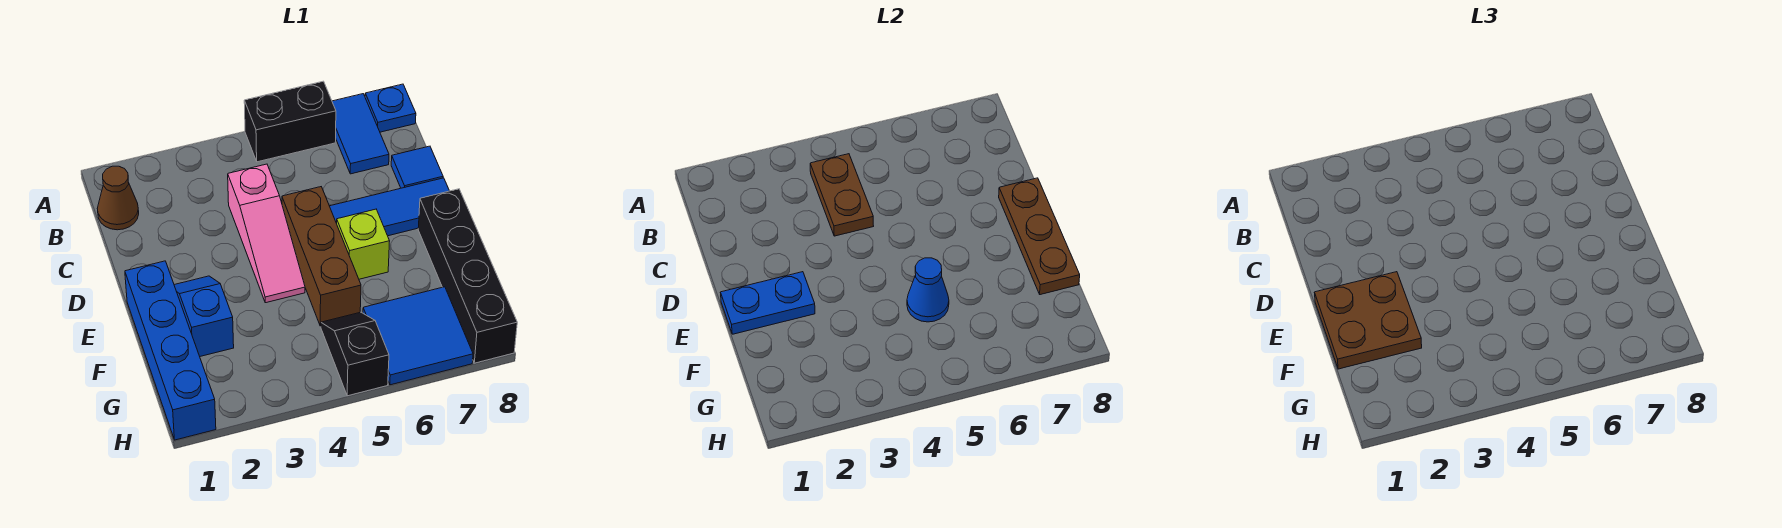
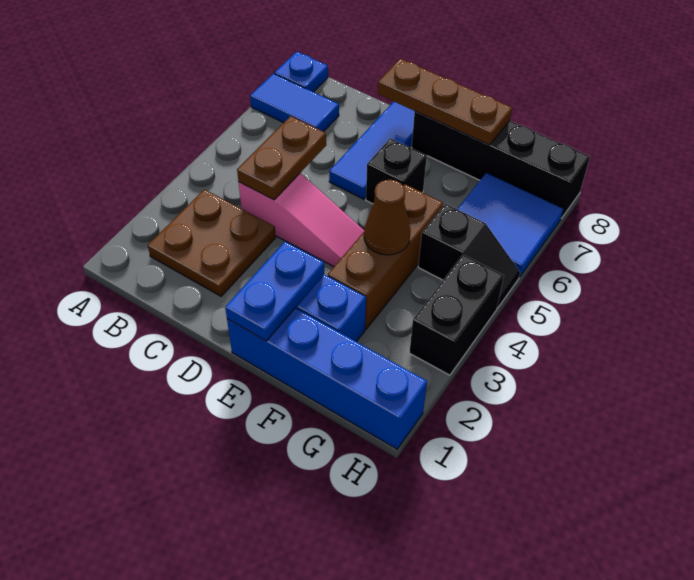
black 1x2 brick [244,81,336,162] -> black 1x2 brick moved to [409,255,504,375]
brown 1x1 cone [97,166,139,230] -> brown 1x1 cone moved to [364,180,411,255]
brown 1x2 plate [810,154,873,236] -> brown 1x2 plate turned to [237,116,326,200]
blue 1x1 tile [391,146,443,188] -> none
brown 1x3 brick [282,187,361,326] -> brown 1x3 brick turned to [328,184,443,329]
brown 2x2 plate [1314,272,1422,369] -> brown 2x2 plate moved to [148,189,276,296]
lime 1x1 brick [337,209,390,279] -> black 1x1 brick [366,138,427,204]
blue 1x1 cone [907,258,949,322] -> none
black 1x2 slope [321,312,389,396] -> black 1x2 slope turned to [418,204,520,308]

